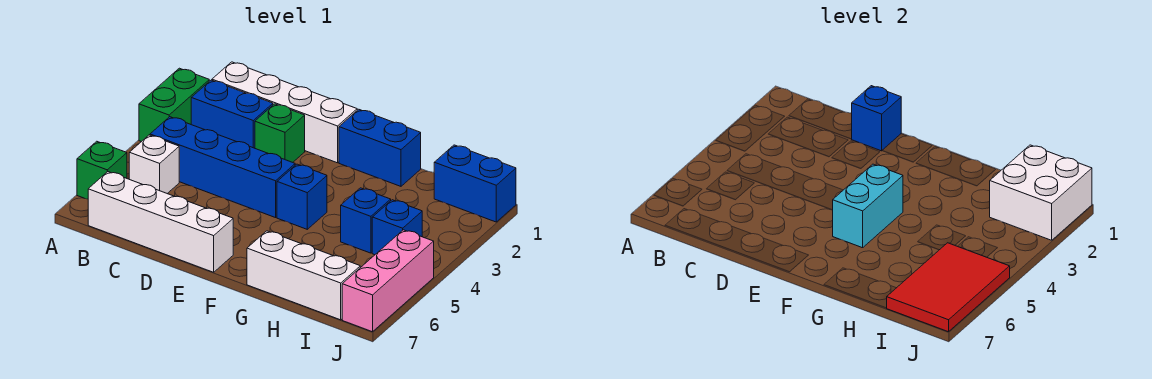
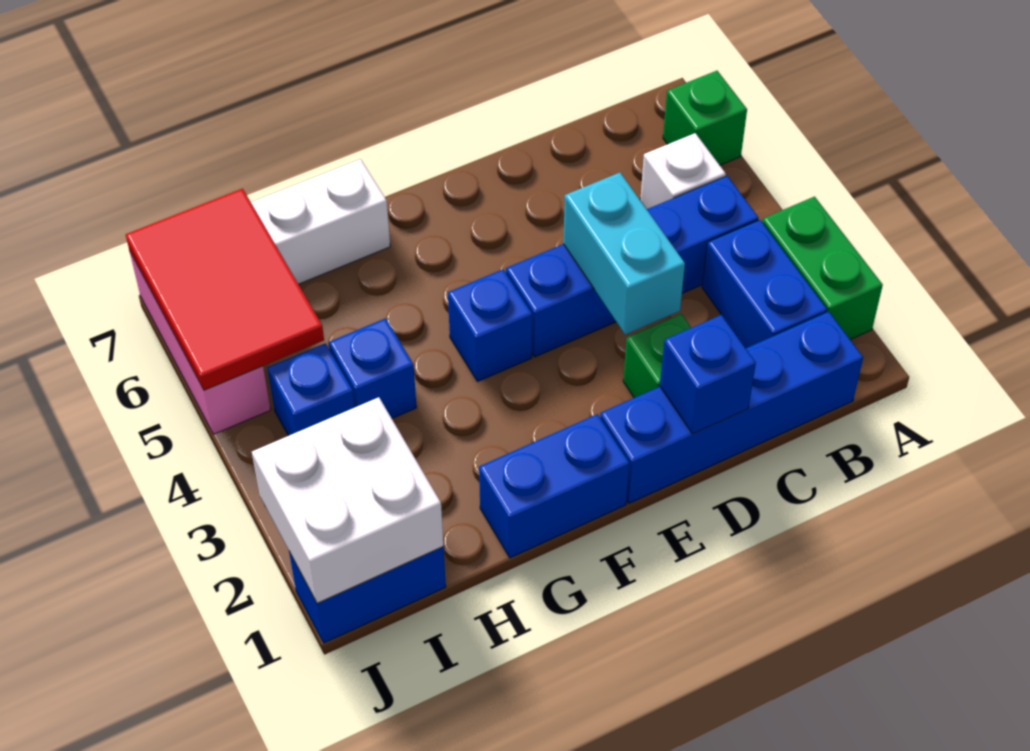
white 1x4 brick [212,62,357,163] -> blue 1x4 brick [600,312,863,503]
blue 1x2 brick [191,80,273,148] -> blue 1x2 brick turned to [702,220,827,348]
white 1x4 brick [88,172,233,272] -> none
cyan 1x2 brick [833,164,903,248] -> cyan 1x2 brick moved to [563,173,685,335]

